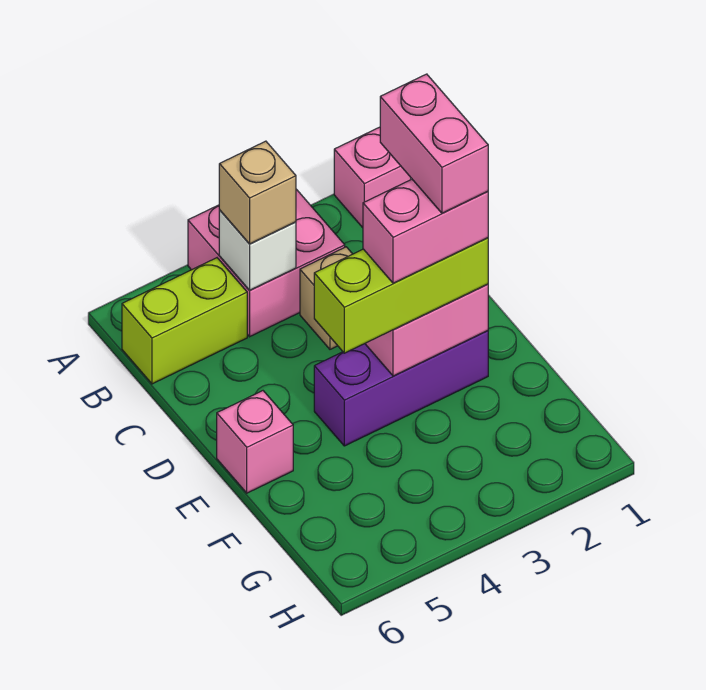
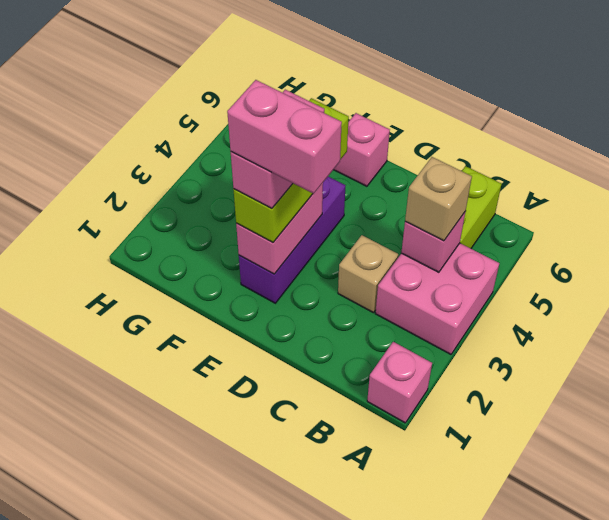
white 1x1 brick [219,210,296,290] -> pink 1x1 brick [401,212,465,272]

